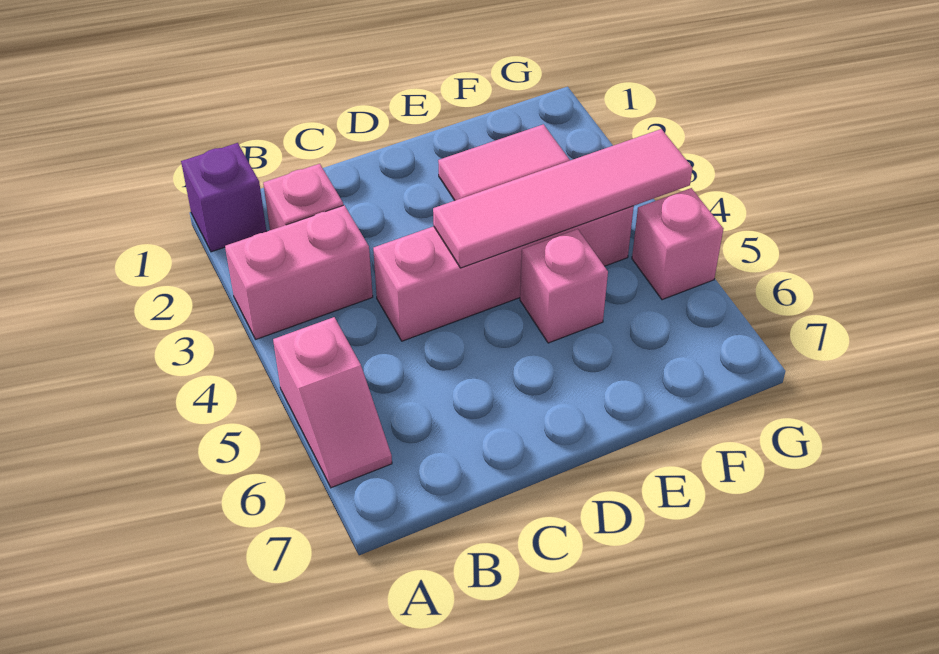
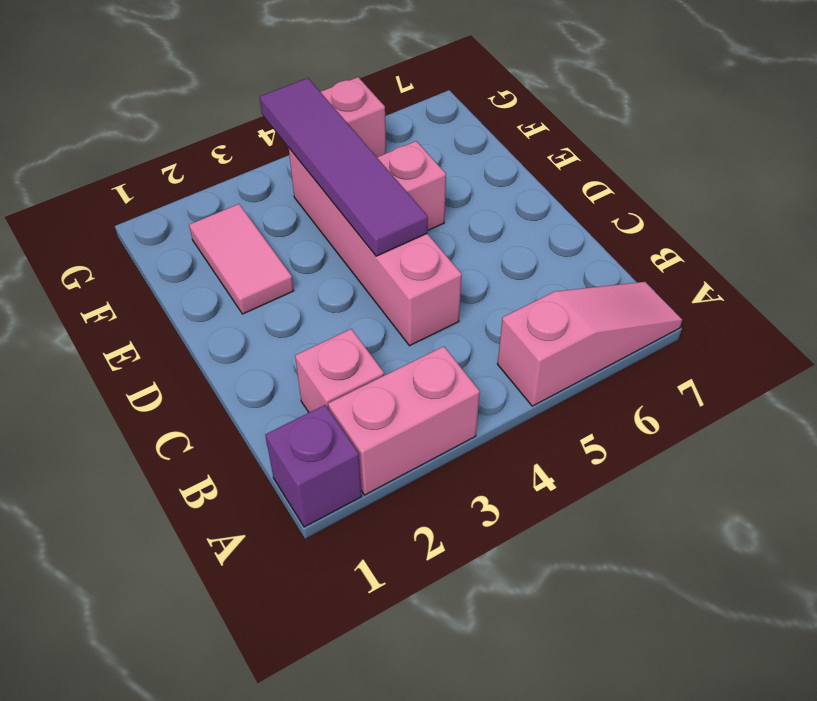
pink 1x2 brick [225,205,373,339] -> pink 1x2 brick turned to [328,346,480,495]
pink 1x2 slope [273,317,392,488] -> pink 1x3 slope [498,282,682,406]
pink 1x4 tile [433,129,692,268] -> purple 1x4 tile [260,78,428,256]

